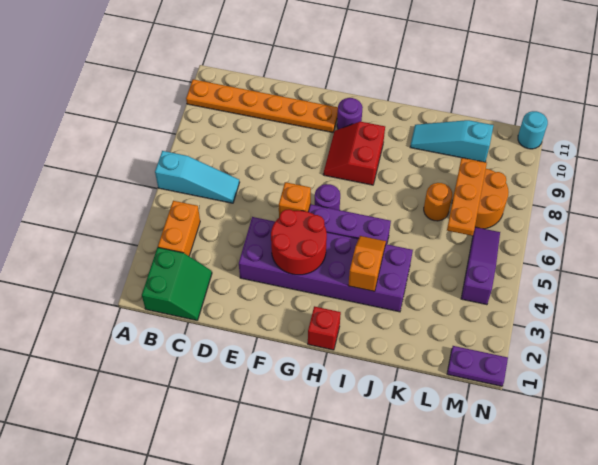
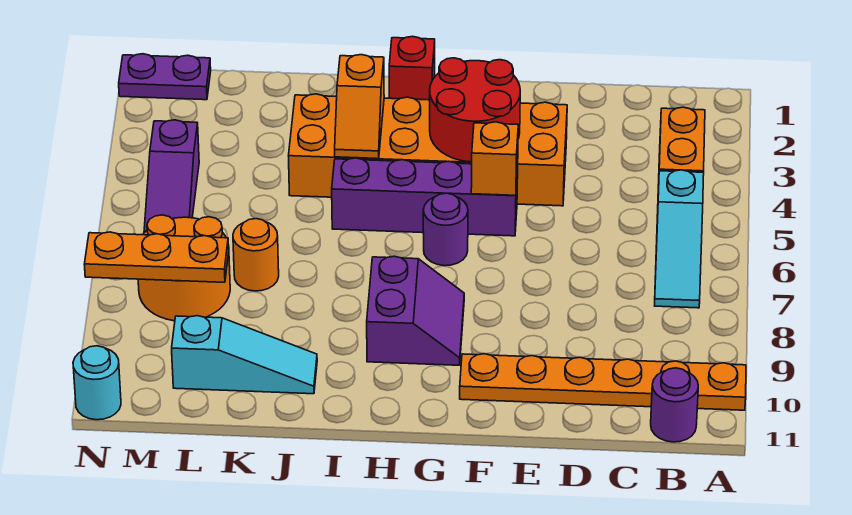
cyan 1x3 slope [155,151,240,203] -> cyan 1x3 slope turned to [655,170,704,308]
green 2x2 slope [142,248,212,320] -> none
purple 2x6 brick [239,217,413,312] -> orange 2x6 brick [289,94,567,206]
red 2x2 slope [323,122,385,185] -> purple 2x2 slope [367,256,464,365]
purple 1x1 round brick [337,98,363,129] -> purple 1x1 round brick moved to [651,368,698,442]
orange 1x3 plate [447,158,487,236] -> orange 1x3 plate turned to [84,232,229,282]

